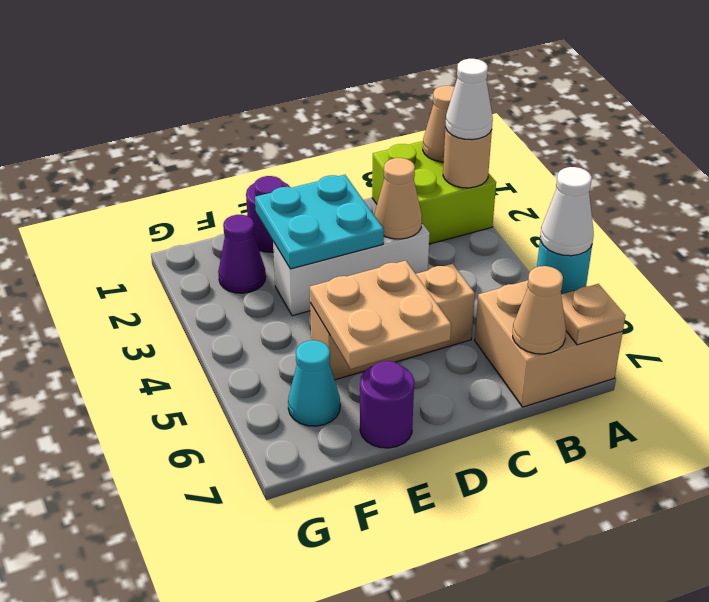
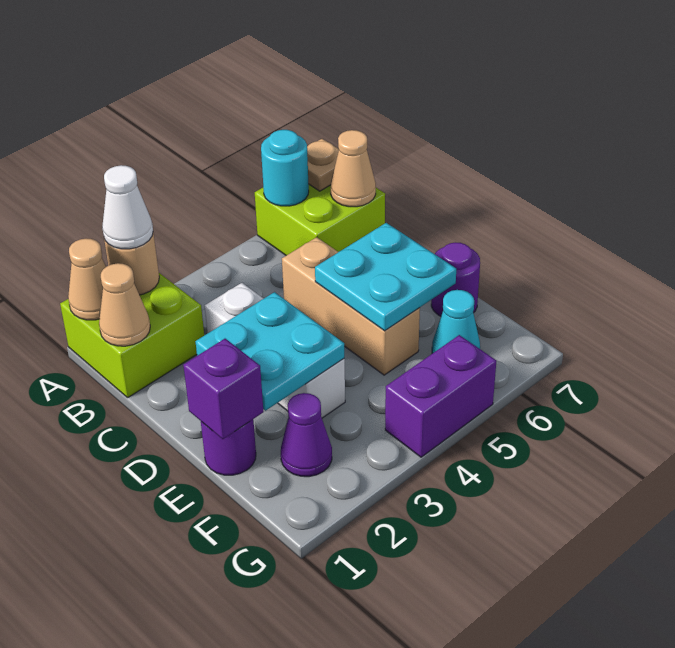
tan 2x2 brick [475,280,623,407] -> lime 2x2 brick [255,184,385,255]
white 1x1 cone [540,167,594,256] -> none
tan 1x1 cone [374,158,422,239] -> tan 1x1 cone moved to [99,263,150,346]
tan 2x2 plate [310,261,451,369] -> cyan 2x2 plate [315,223,456,331]
none -> purple 1x1 brick [183,339,263,439]
none -> purple 1x2 brick [385,335,496,457]

